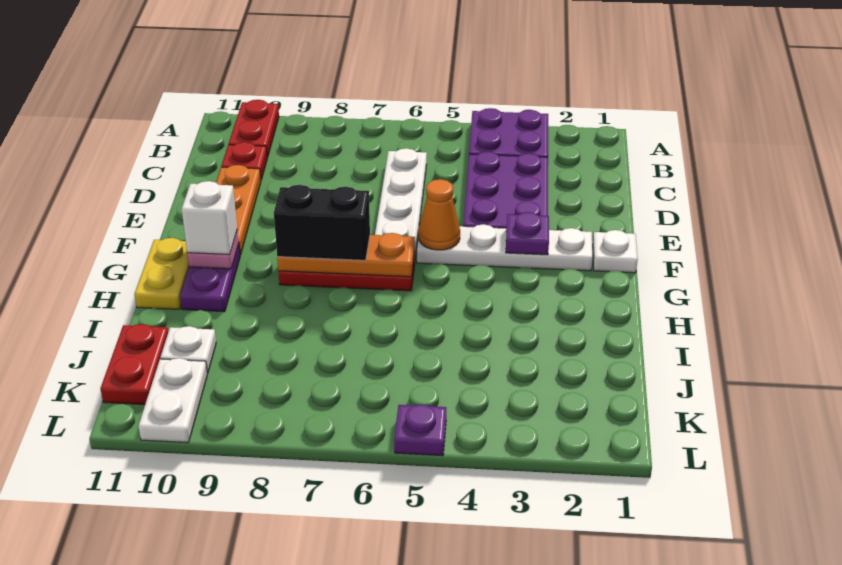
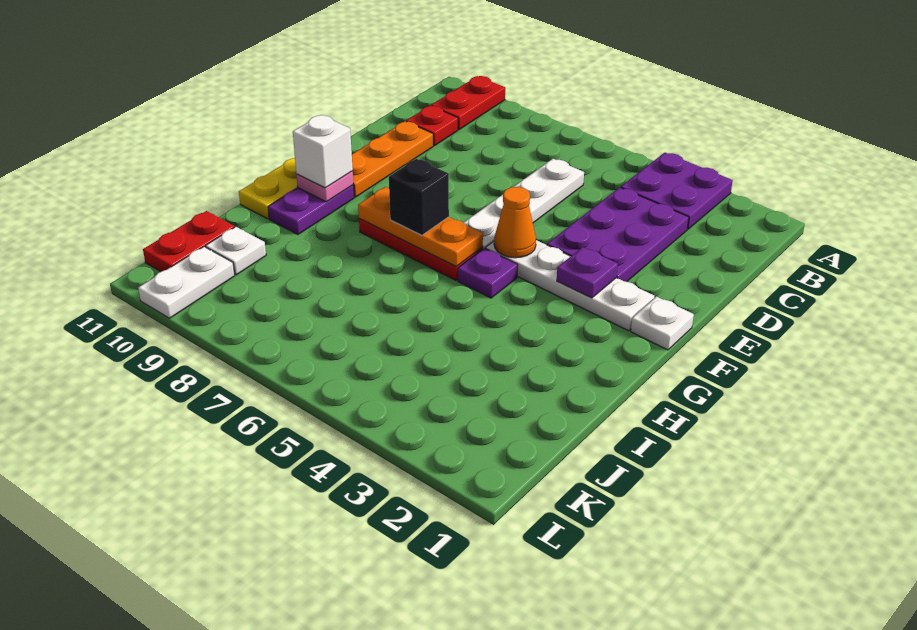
black 1x2 brick [274,185,370,260] -> black 1x1 brick [389,159,449,235]
purple 1x1 plate [394,404,446,456] -> purple 1x1 plate moved to [458,248,518,298]

